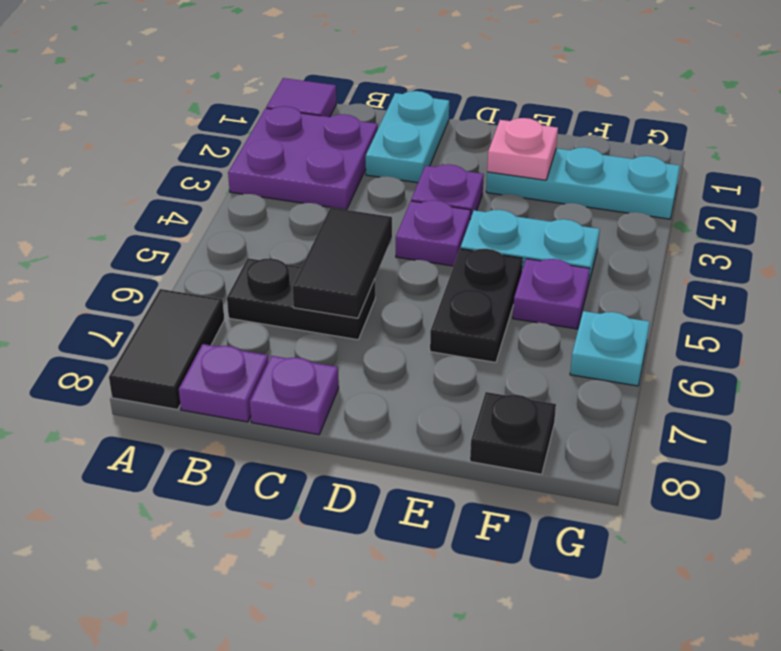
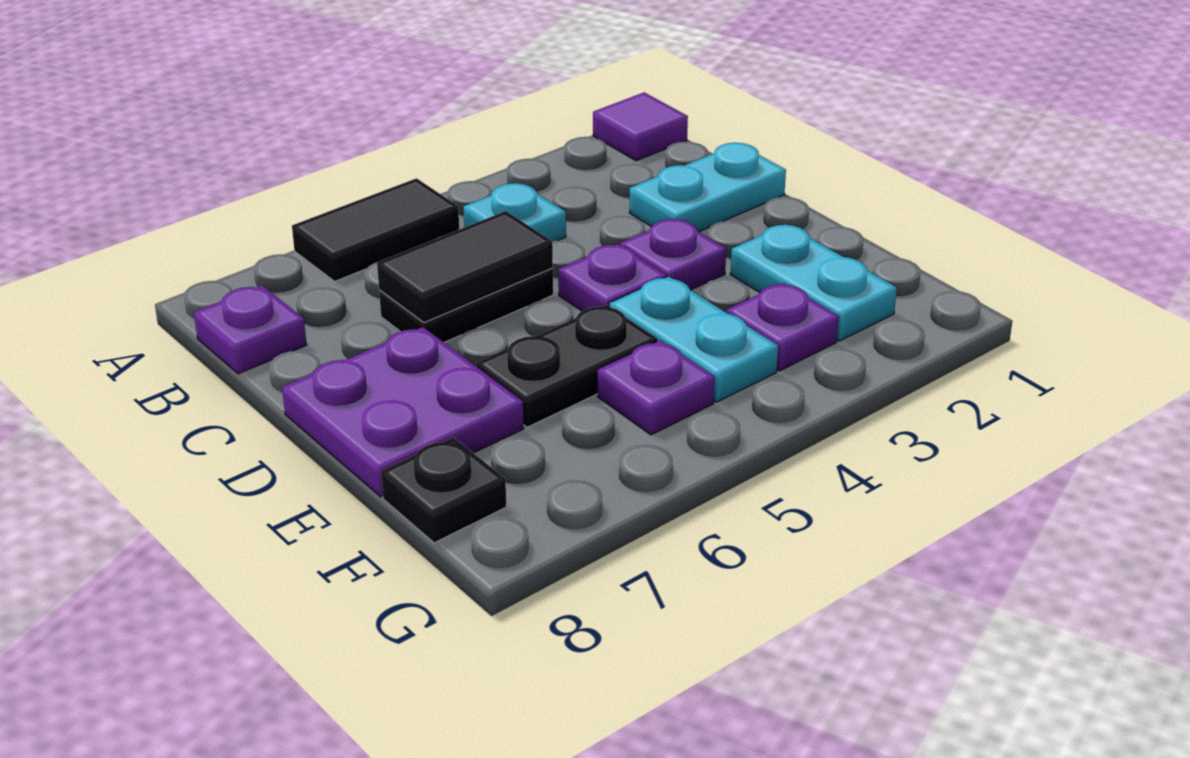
purple 2x2 plate [228,106,378,210] -> purple 2x2 plate moved to [282,327,524,497]
black 1x2 tile [109,289,224,409] -> black 1x2 tile moved to [292,178,459,281]
black 1x2 plate [227,258,375,340] -> black 1x2 plate turned to [379,269,553,342]
purple 1x1 plate [250,356,339,435] -> purple 1x1 plate moved to [726,283,839,371]
cyan 1x3 plate [486,147,680,219] -> cyan 1x2 plate [730,224,897,341]
pink 1x1 plate [487,118,558,180] -> none
cyan 1x1 plate [570,311,650,386] -> cyan 1x1 plate moved to [463,183,566,242]

